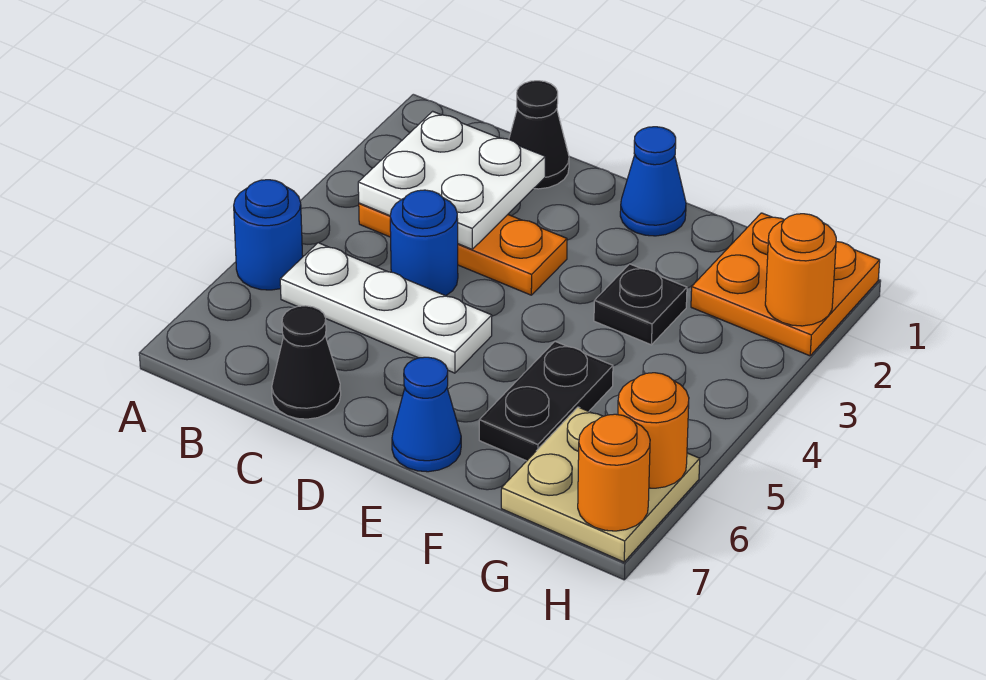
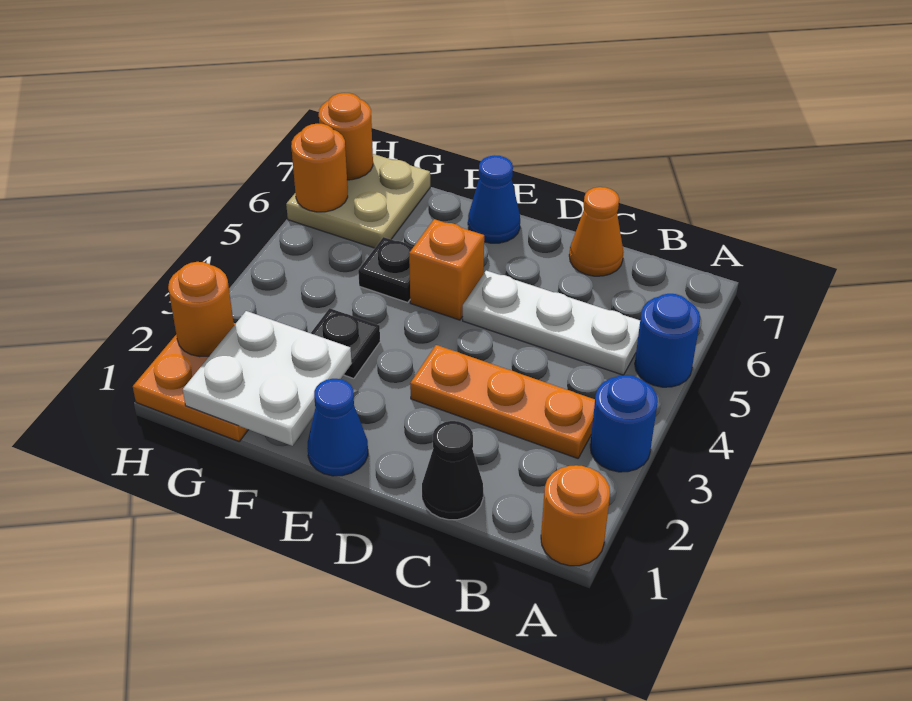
none -> orange 1x1 round brick [541,465,610,566]
white 2x2 plate [358,111,545,249] -> white 2x2 plate moved to [183,311,352,446]
blue 1x1 round brick [390,190,458,296] -> blue 1x1 round brick moved to [590,375,658,472]
black 1x1 cone [272,306,341,419] -> orange 1x1 cone [569,187,623,276]
none -> orange 1x1 brick [409,219,484,320]
black 1x2 plate [479,342,613,461] -> black 1x1 plate [358,237,413,302]

